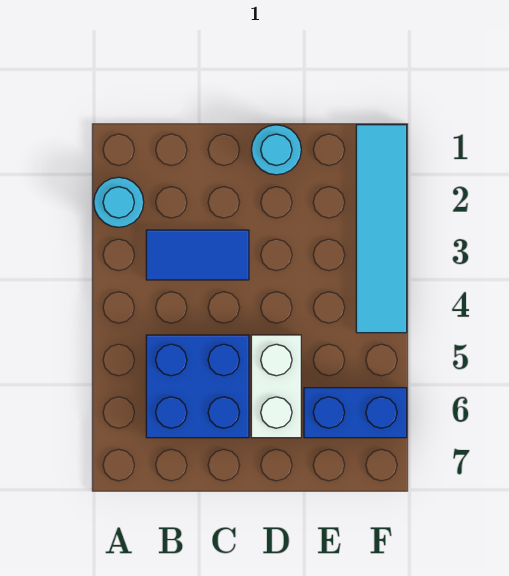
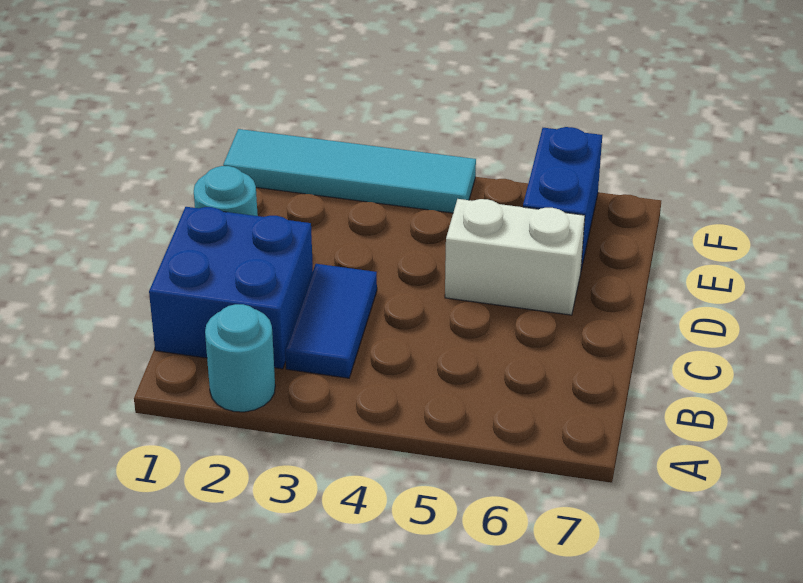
blue 2x2 brick [146,335,249,438] -> blue 2x2 brick moved to [149,207,313,369]

